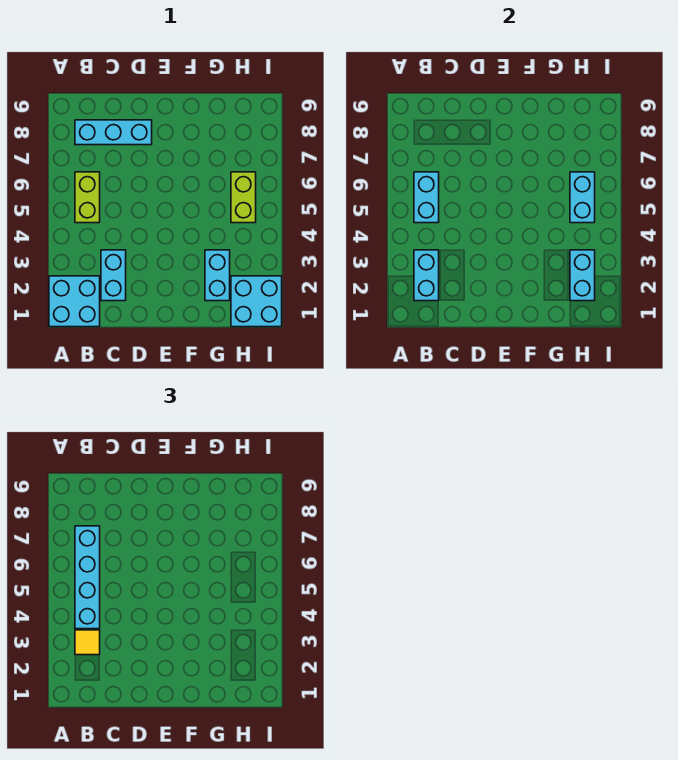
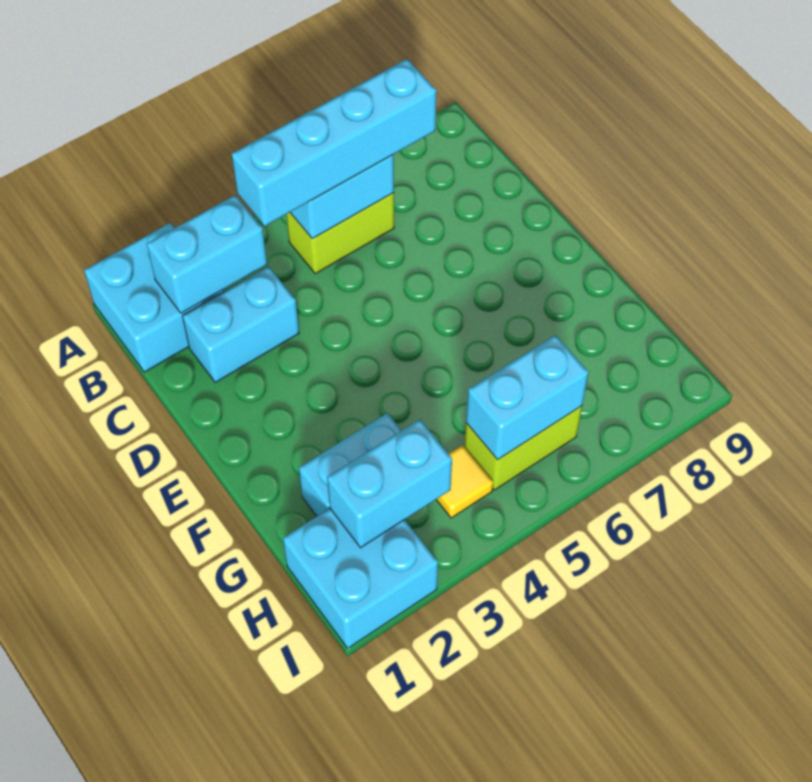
yellow 1x1 tile [75,630,100,655] -> yellow 1x1 tile moved to [436,445,493,518]
cyan 1x3 brick [75,120,152,145] -> none

